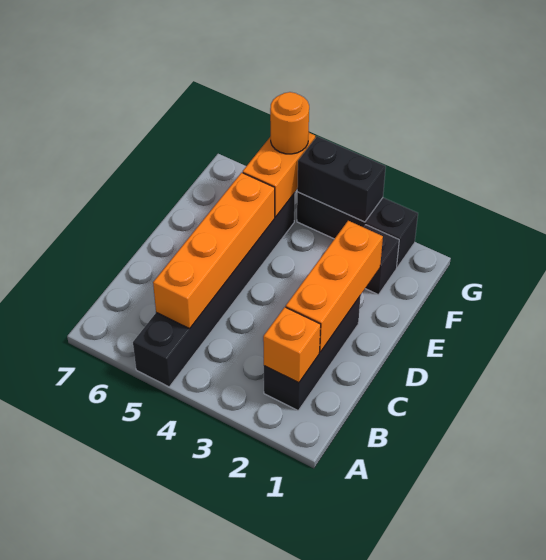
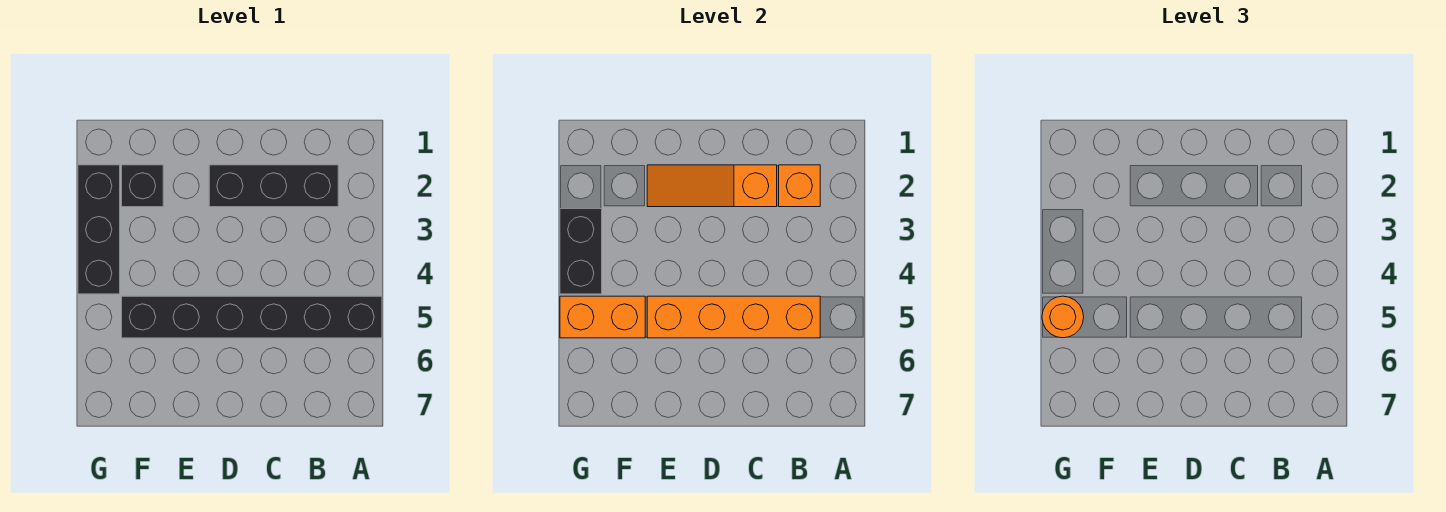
orange 1x3 brick [286,221,383,352] -> orange 1x3 slope [647,165,777,207]

